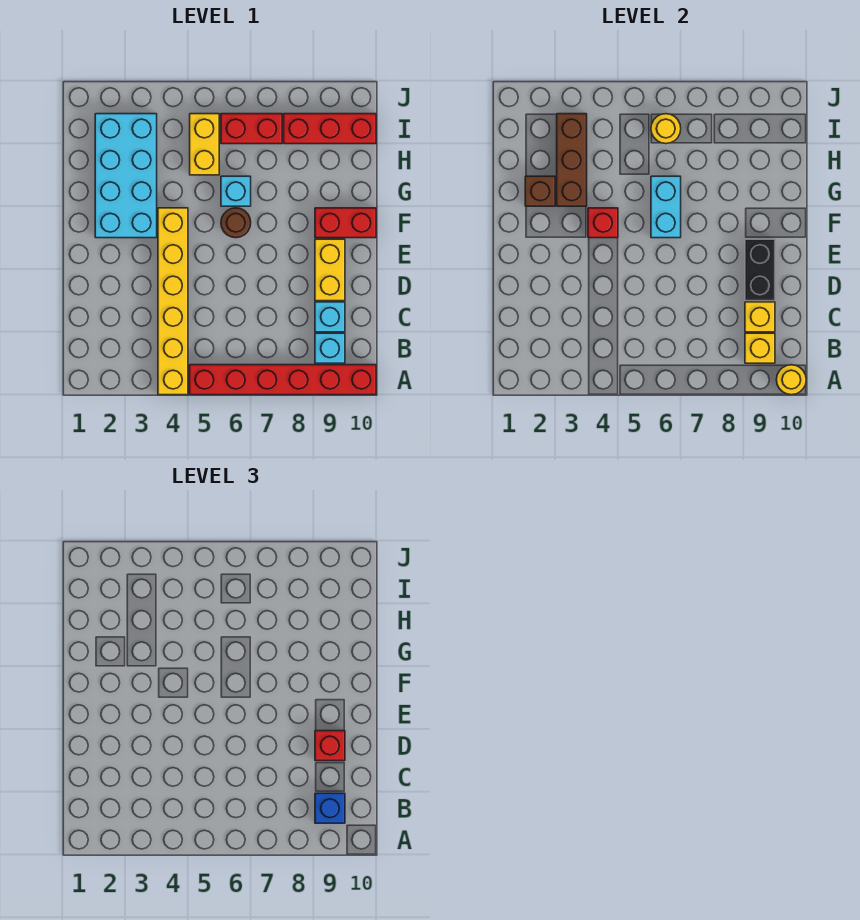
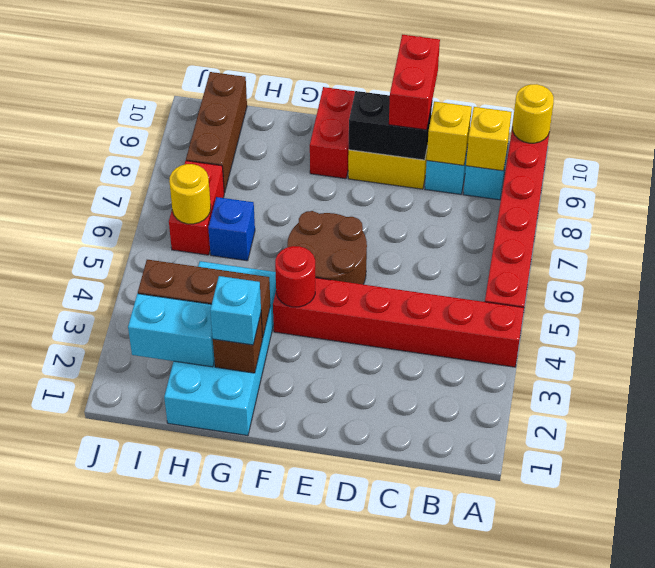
yellow 1x6 brick [158,208,188,395] -> red 1x6 brick [273,278,524,367]
blue 1x1 brick [315,793,345,823] -> blue 1x1 brick moved to [208,197,255,261]
red 1x1 brick [315,731,345,761] -> red 1x2 brick [389,35,440,130]
cyan 2x4 brick [95,114,157,238] -> cyan 2x4 brick turned to [164,261,276,436]
red 1x1 brick [588,208,618,238] -> red 1x1 round brick [275,246,315,307]
brown 1x1 round brick [221,208,251,238] -> brown 2x2 round brick [287,211,367,284]
cyan 1x2 brick [651,176,681,238] -> cyan 1x2 brick moved to [128,294,214,367]
cyan 1x1 brick [221,176,251,206] -> cyan 1x1 brick moved to [210,276,261,345]
yellow 1x2 brick [190,114,219,175] -> none
red 1x3 brick [284,114,376,144] -> brown 1x3 brick [186,72,247,193]

